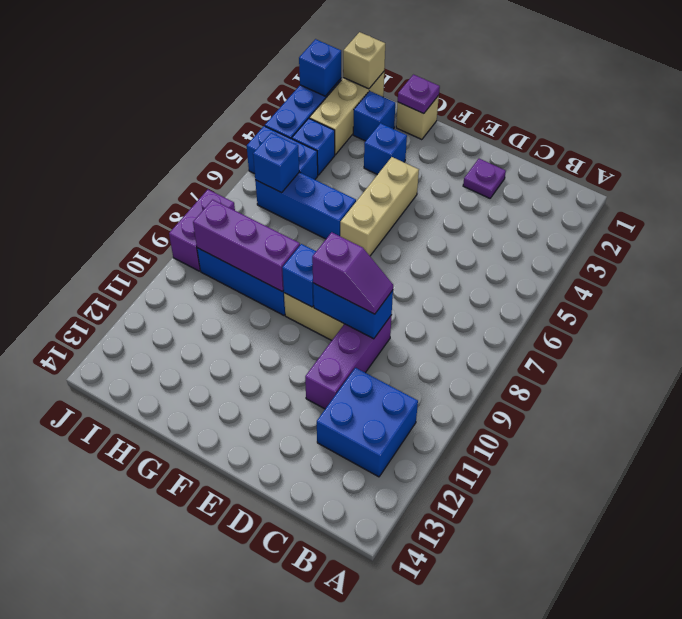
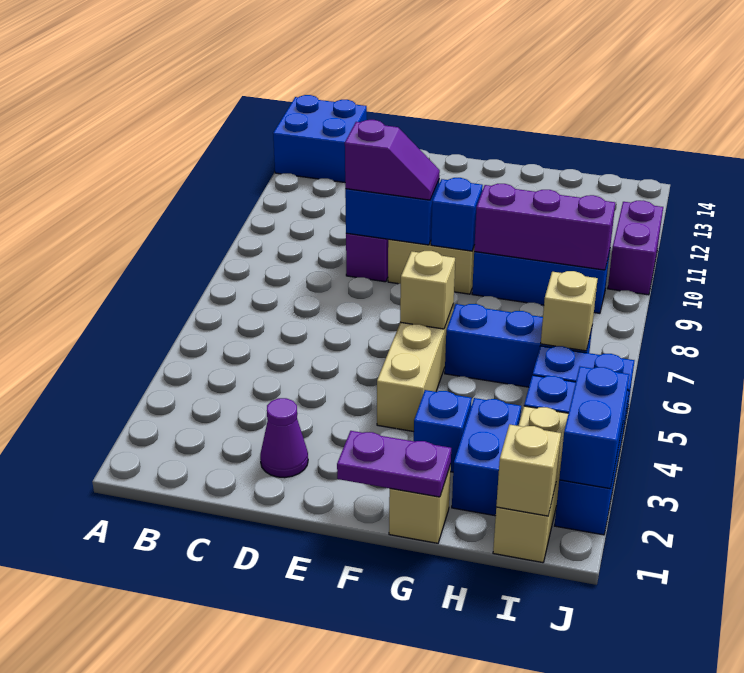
blue 2x2 brick [317,368,418,477] -> blue 2x2 brick moved to [273,95,367,182]
purple 1x1 plate [463,159,506,198] -> purple 1x1 cone [260,398,308,478]
purple 1x2 slope [312,232,393,314] -> purple 1x2 slope turned to [345,120,440,200]
none -> tan 1x1 brick [400,251,455,329]
purple 1x1 plate [398,75,440,114] -> purple 1x2 plate [337,431,451,497]
blue 1x1 brick [353,91,395,141] -> blue 1x2 brick [452,398,521,516]
blue 1x1 brick [253,133,299,193] -> tan 1x1 brick [541,271,598,351]
blue 1x1 brick [299,39,341,96] -> blue 1x2 brick [559,367,629,489]
purple 1x2 brick [169,190,235,271] -> purple 1x2 brick moved to [608,201,663,295]

